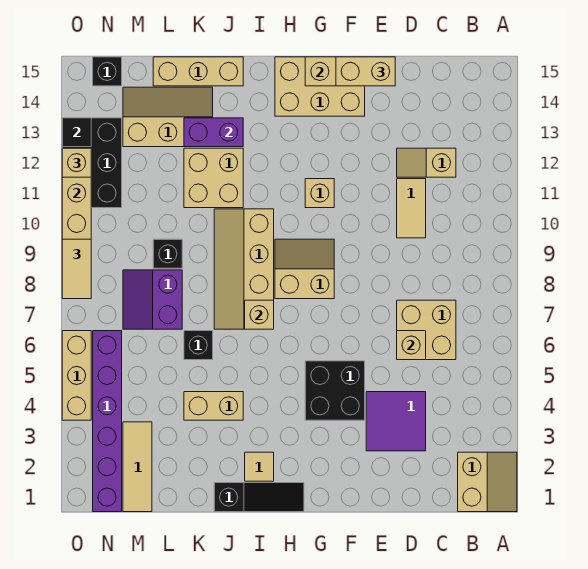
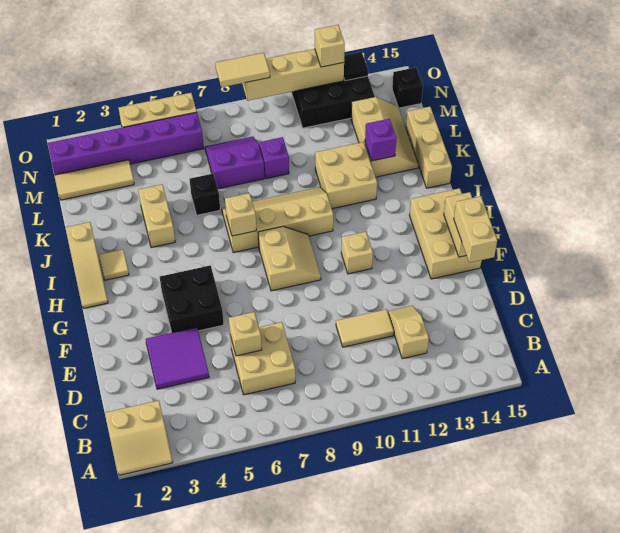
black 1x3 slope [214,483,304,512] -> tan 1x3 slope [65,222,108,309]
purple 1x2 brick [184,118,243,147] -> purple 1x1 brick [365,119,397,161]
black 1x1 brick [153,239,182,268] -> purple 1x1 brick [259,137,289,179]

